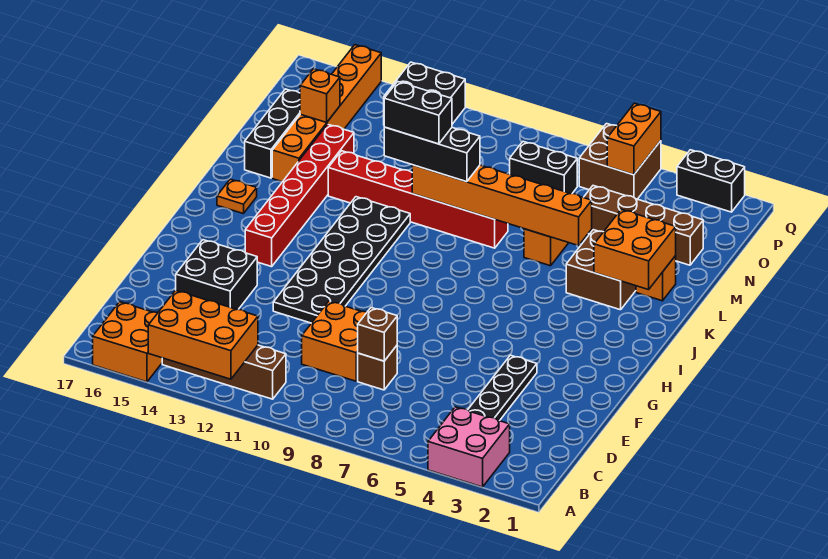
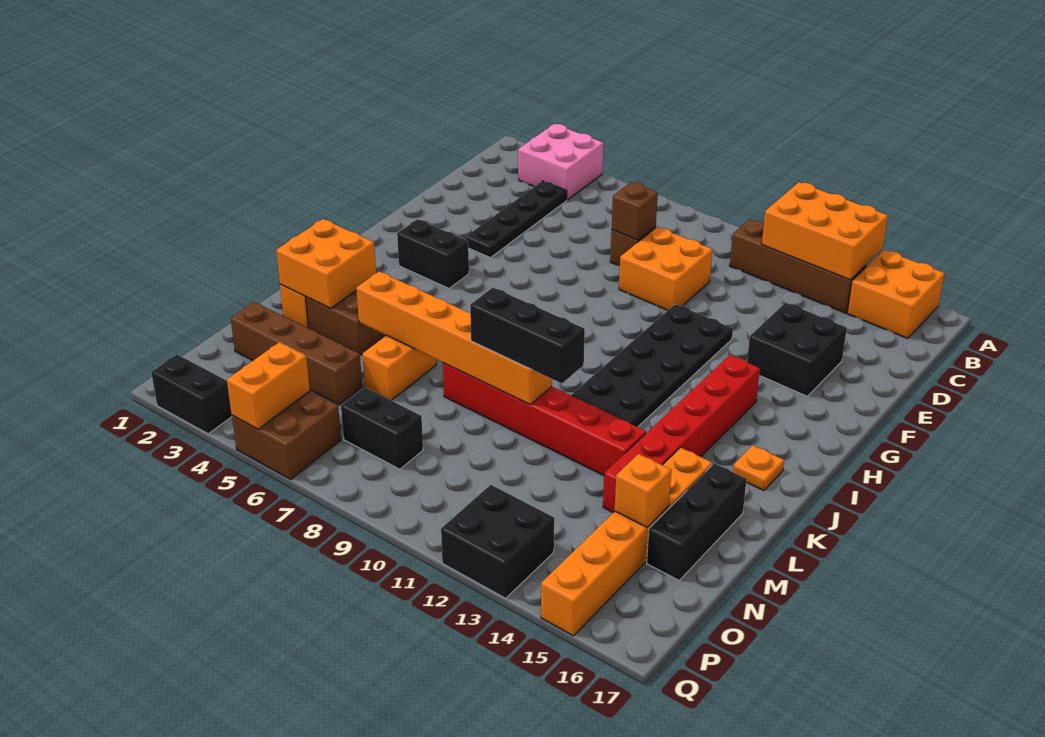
black 1x2 brick [384,82,452,144] -> black 1x2 brick moved to [397,219,469,288]

